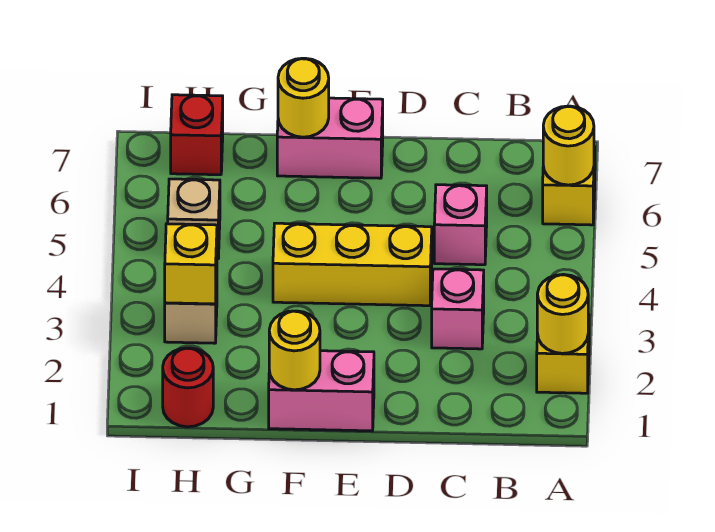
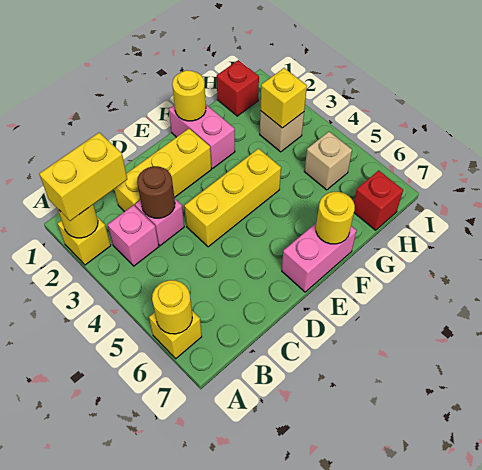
none -> yellow 1x2 brick [39,133,127,221]
none -> yellow 1x3 brick [114,129,211,212]
none -> brown 1x1 round brick [137,166,175,218]
pink 1x1 brick [434,185,487,265] -> pink 1x1 brick moved to [108,205,159,266]
pink 1x2 brick [269,351,374,431] -> pink 1x2 brick turned to [169,105,235,168]
red 1x1 round brick [163,348,213,427] -> red 1x1 brick [217,60,259,116]

